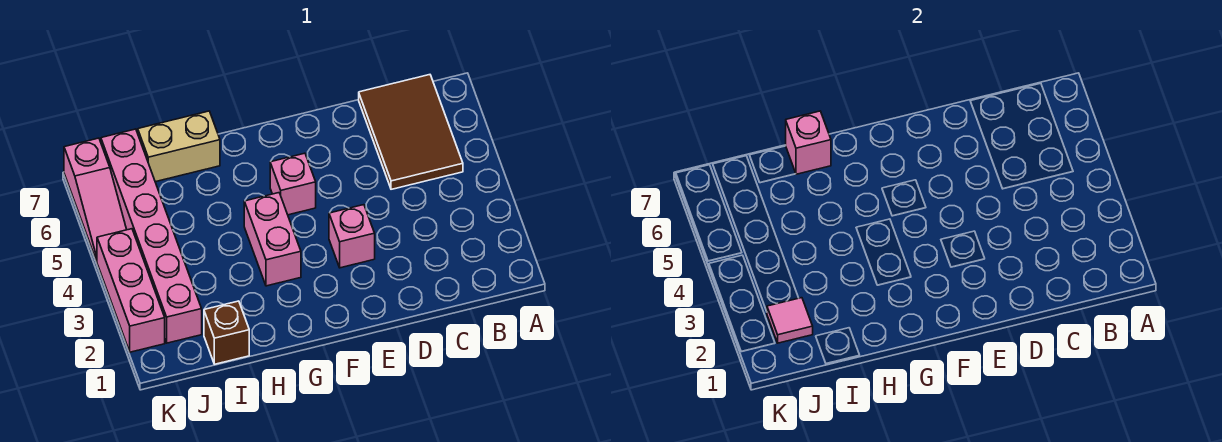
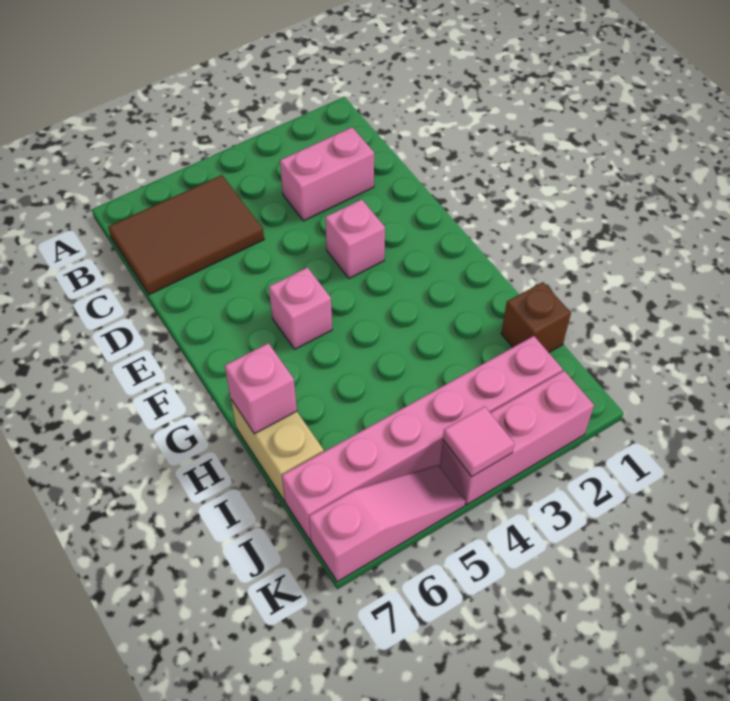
pink 1x2 brick [244,193,301,286] -> pink 1x2 brick moved to [280,127,374,221]
pink 1x1 tile [767,298,813,343] -> pink 1x1 tile moved to [443,406,514,477]

